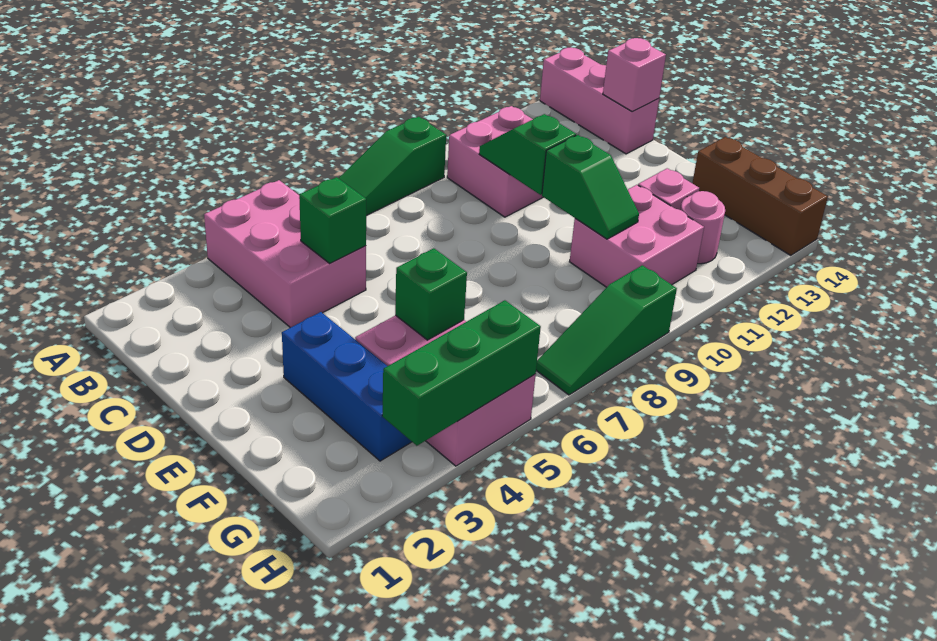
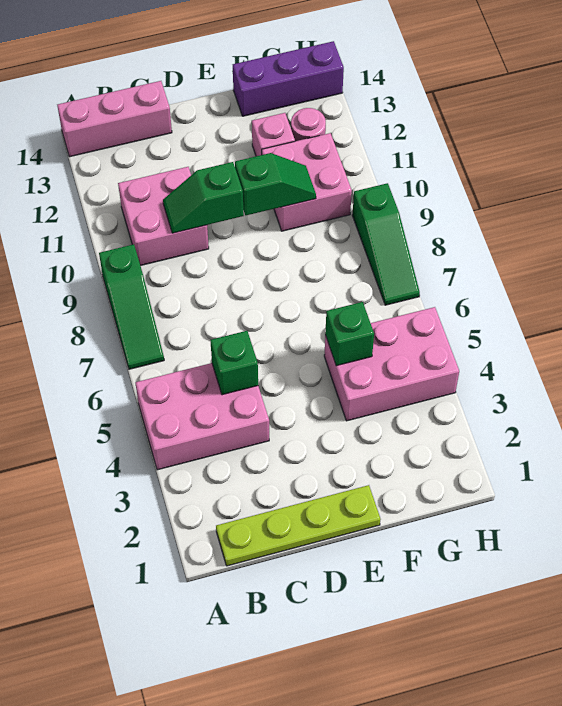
none -> lime 1x4 plate [216,485,381,566]
pink 1x1 brick [603,38,666,112] -> none
blue 1x3 brick [282,312,412,461] -> none
brown 1x3 brick [692,137,828,256] -> purple 1x3 brick [233,41,344,116]
green 1x3 brick [382,300,541,446] -> none

